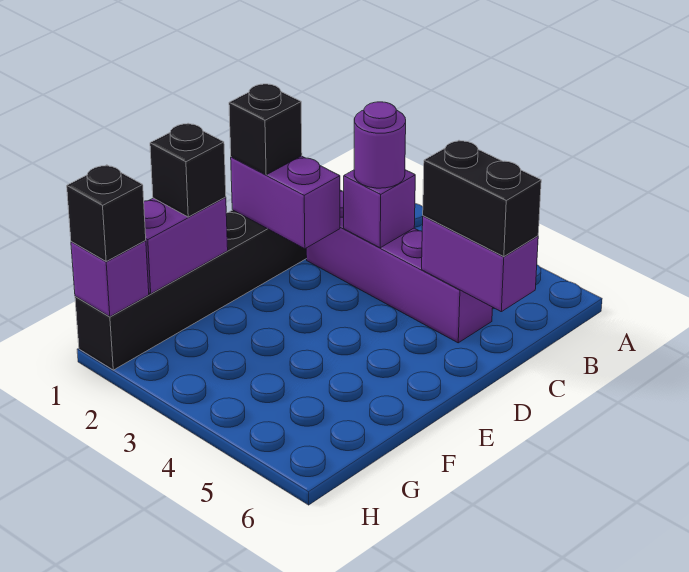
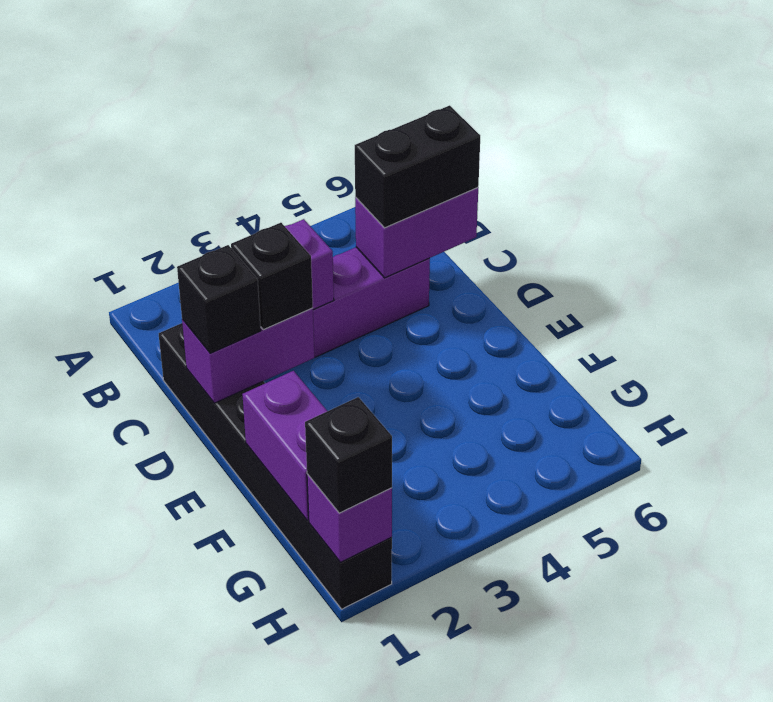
purple 1x1 round brick [354,102,406,188] -> none
black 1x1 brick [150,123,226,217] -> black 1x1 brick moved to [231,223,313,330]

